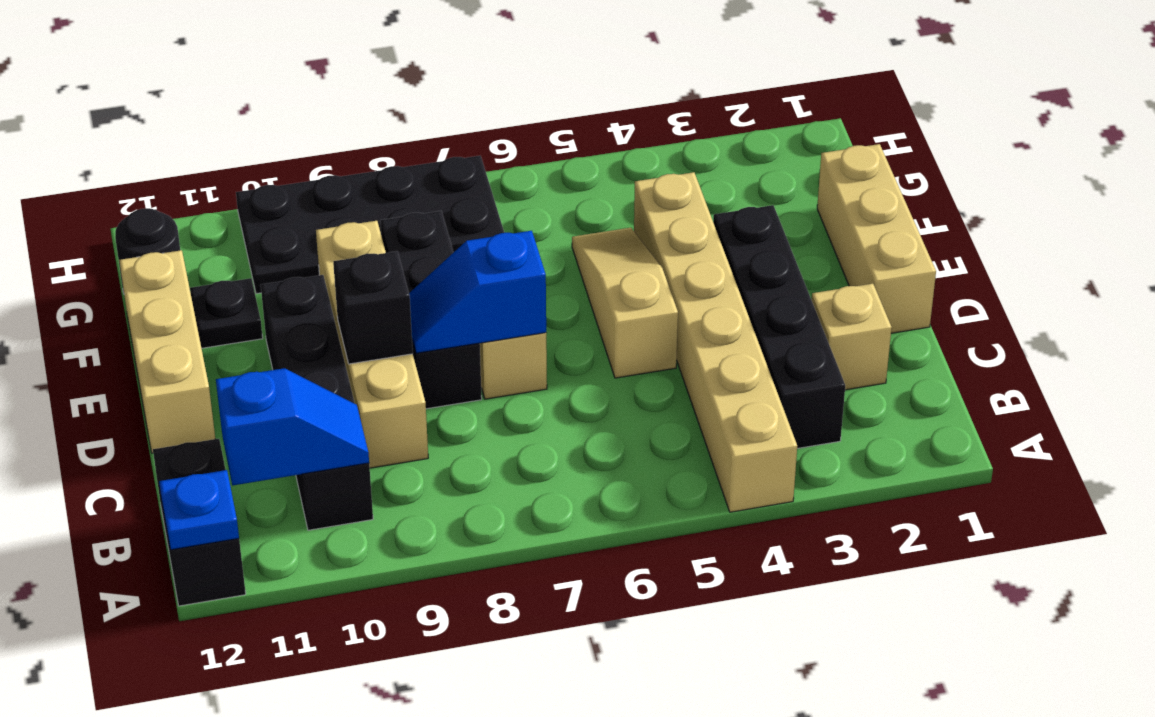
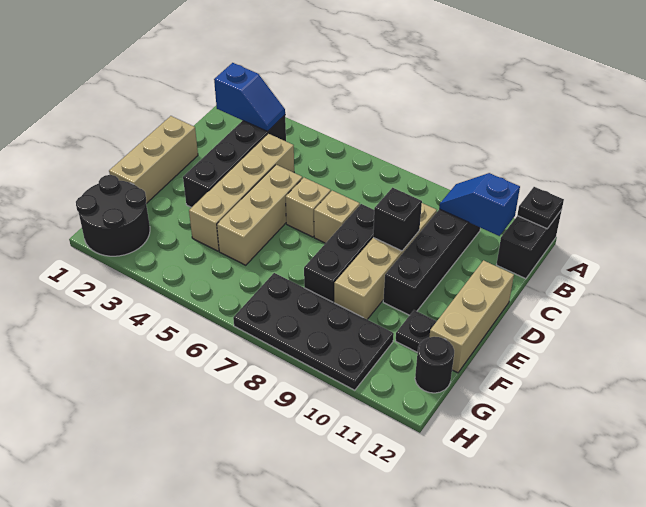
tan 1x6 brick [634,172,797,512] -> tan 1x4 brick [189,134,294,251]
blue 1x1 plate [159,470,239,550] -> black 1x1 plate [517,187,564,229]
tan 1x1 brick [811,284,892,390] -> tan 1x1 brick moved to [286,178,331,237]
tan 1x3 slope [572,228,678,378] -> tan 1x3 brick [217,165,302,265]
blue 1x2 slope [409,231,546,353] -> blue 1x2 slope moved to [214,63,285,131]
none -> black 2x2 round brick [76,175,150,256]

